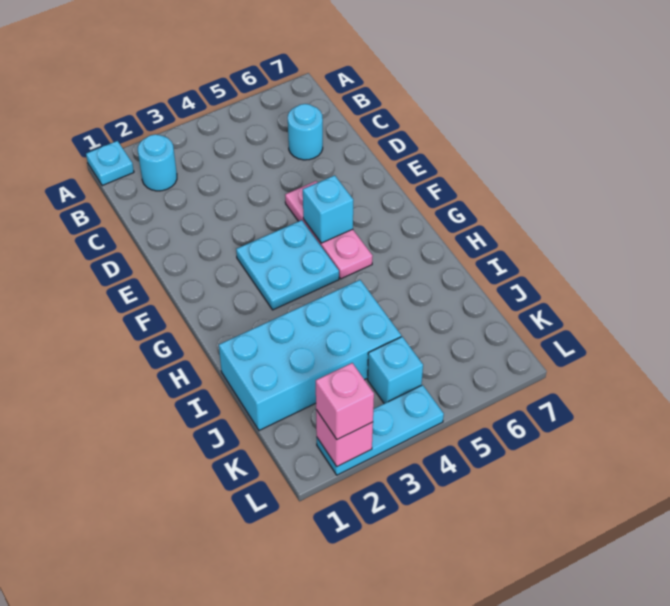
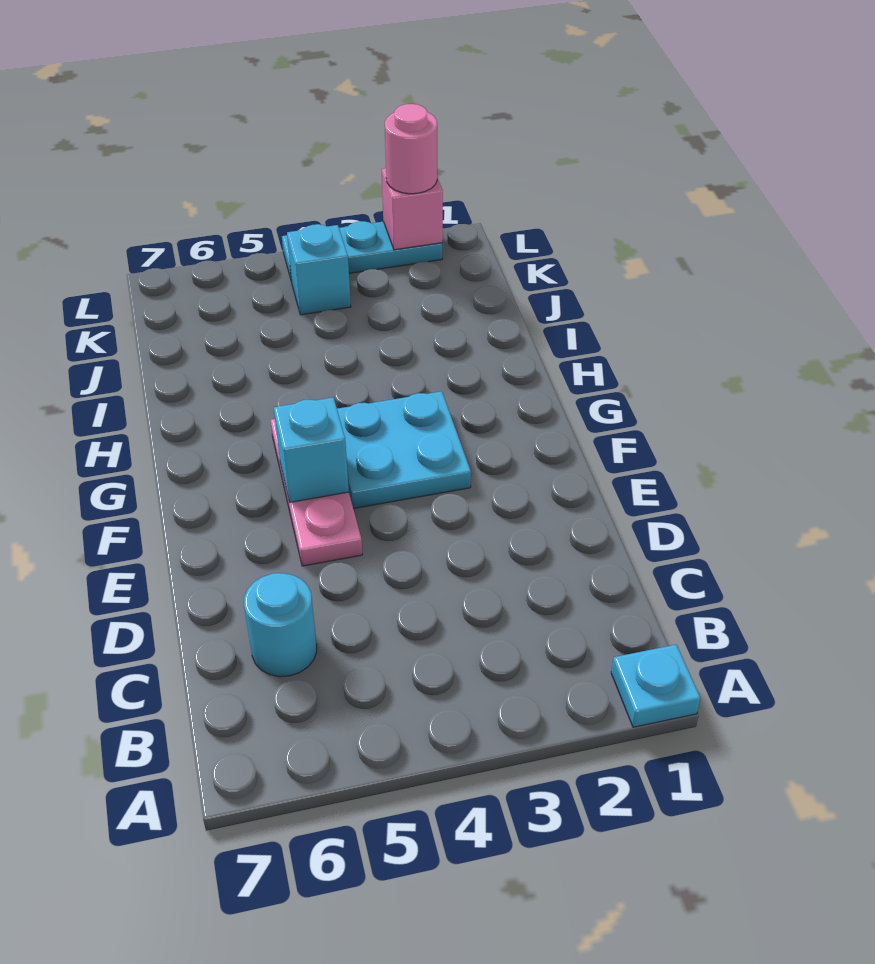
cyan 1x1 round brick [138,134,177,191] -> none
cyan 2x4 brick [219,280,401,430] -> none
pink 1x1 brick [316,363,374,440] -> pink 1x1 round brick [385,104,437,194]

